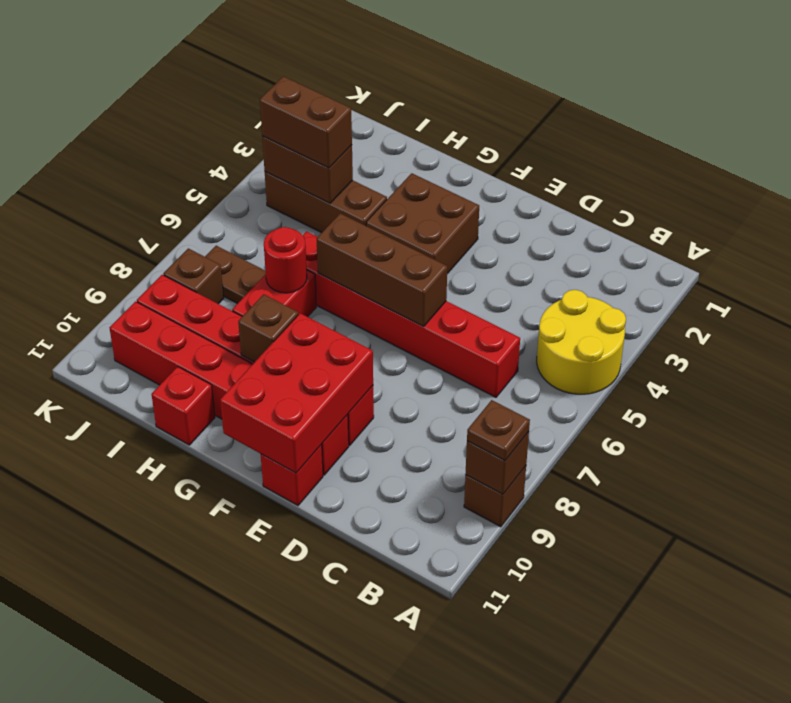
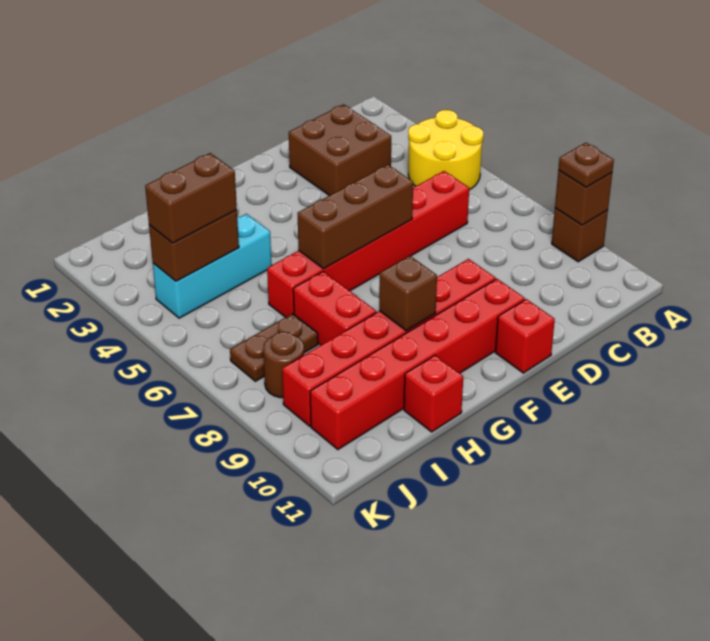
red 2x3 brick [220,313,373,473] -> none
brown 2x2 brick [366,173,479,274] -> brown 2x2 brick moved to [289,104,391,196]
brown 1x3 brick [265,172,387,233] -> cyan 1x3 brick [153,214,272,318]
red 1x1 round brick [264,227,307,293] -> none
brown 1x1 brick [163,248,224,304] -> brown 1x1 round brick [263,332,304,398]

